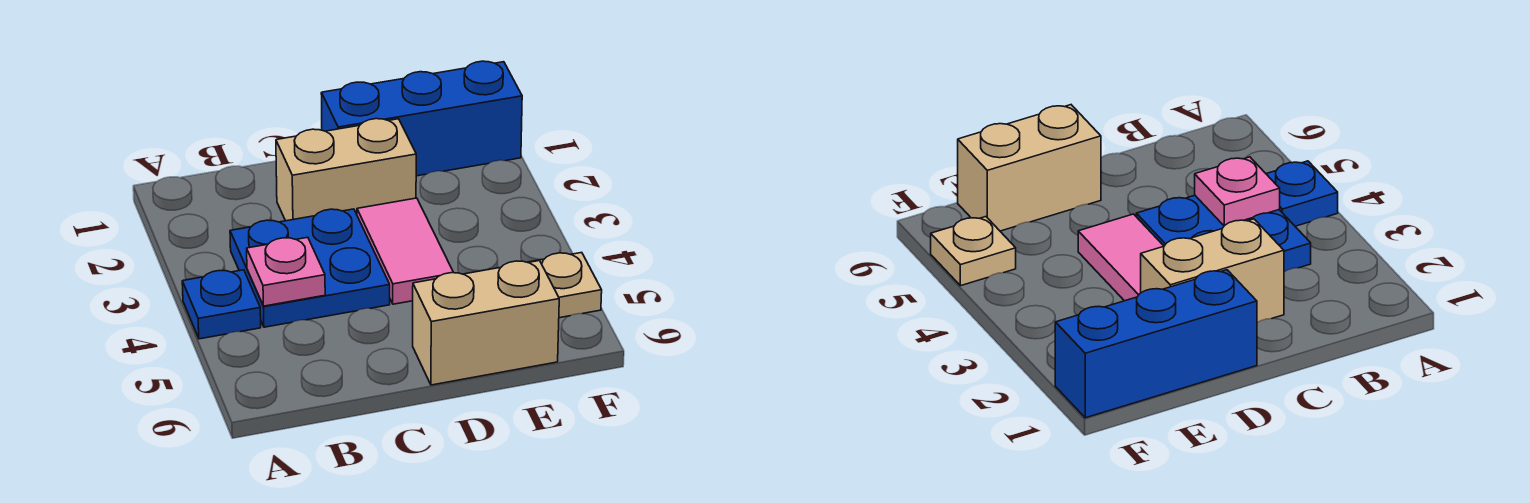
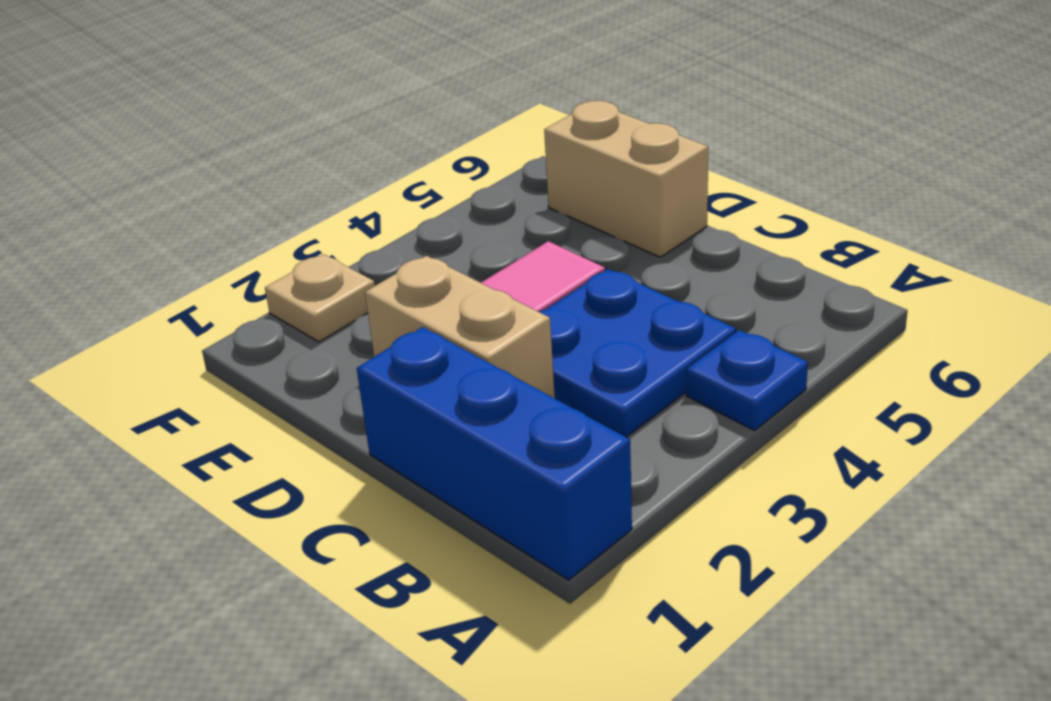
pink 1x1 plate [247,237,325,306] -> none
blue 1x3 brick [321,61,522,176] -> blue 1x3 brick moved to [357,327,632,580]
tan 1x1 plate [527,253,602,318] -> tan 1x1 plate moved to [265,255,375,342]

